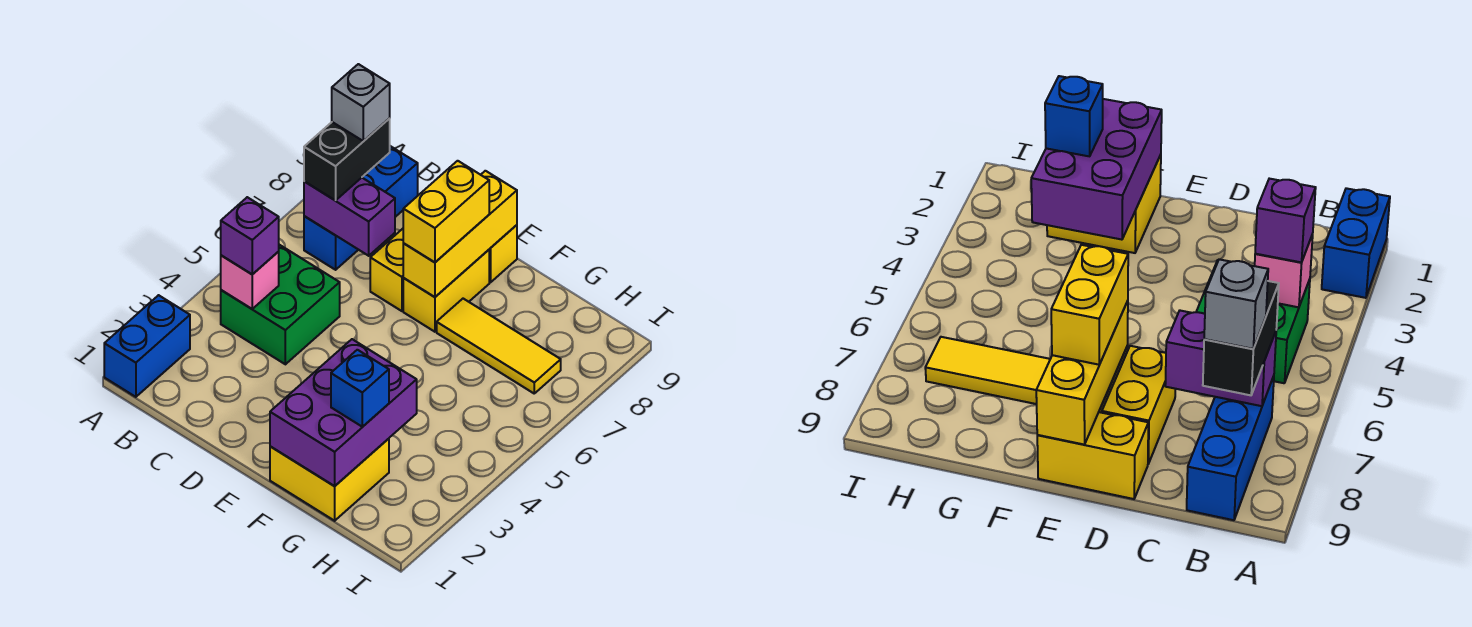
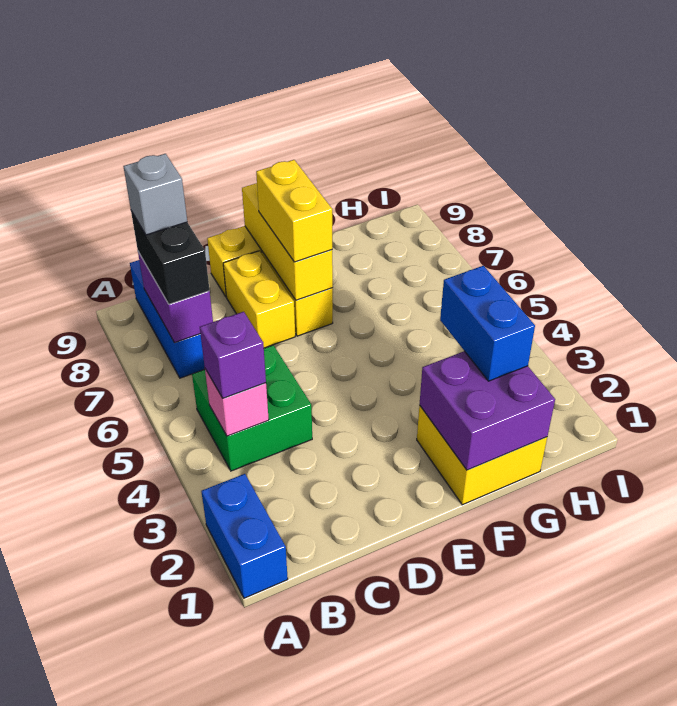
purple 1x2 brick [304,178,395,256] -> purple 1x2 brick turned to [138,252,213,343]
purple 2x3 brick [270,339,417,486] -> purple 2x2 brick [420,351,555,470]
yellow 1x3 tile [437,299,561,393] -> none
blue 1x1 brick [331,350,389,427] -> blue 1x2 brick [440,266,535,381]

